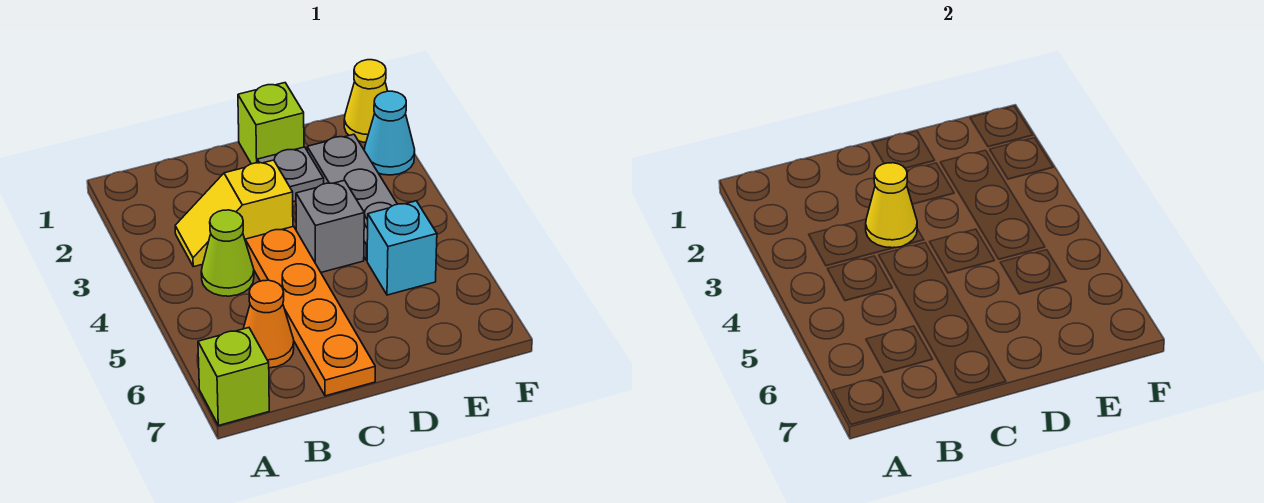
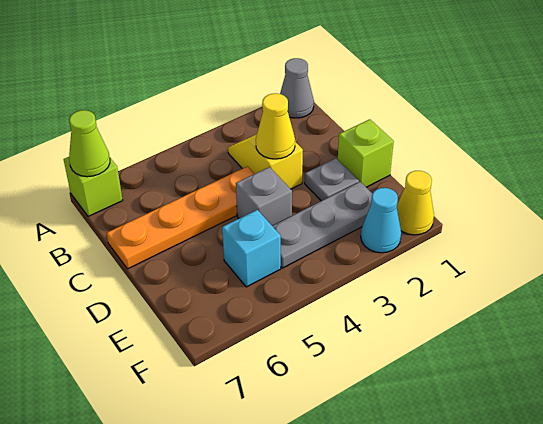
none -> grey 1x1 cone [280,58,314,118]
lime 1x1 cone [201,210,254,296] -> lime 1x1 cone moved to [69,110,110,177]
orange 1x1 cone [243,280,294,368] -> none

